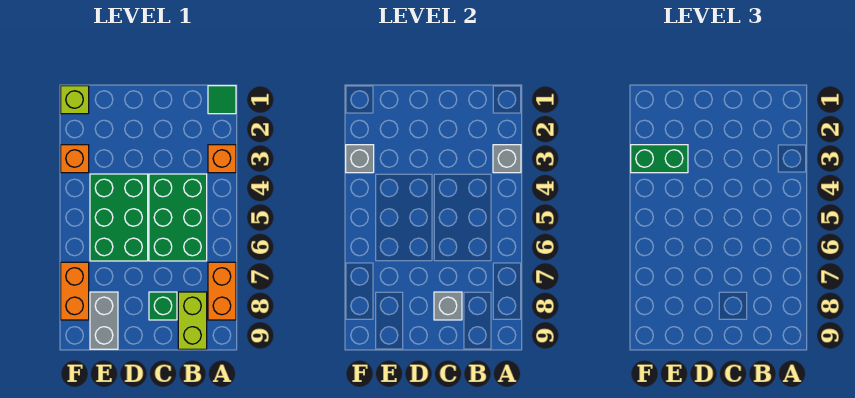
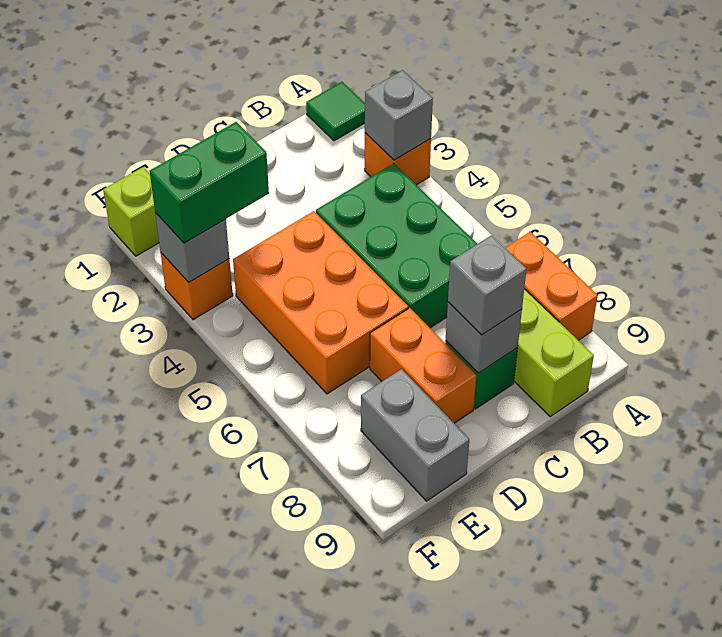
none -> grey 1x1 brick [448,235,526,335]
green 2x3 brick [90,174,148,261] -> orange 2x3 brick [233,211,408,394]
orange 1x2 brick [61,262,89,320] -> orange 1x2 brick moved to [370,308,476,423]

